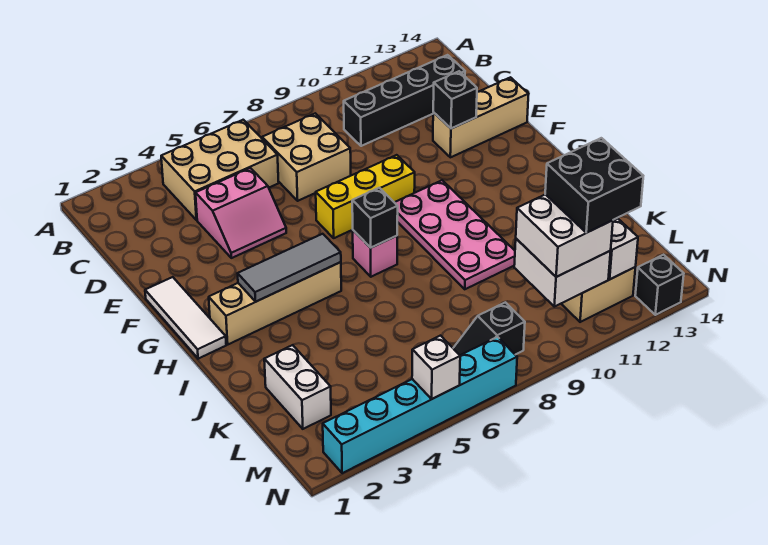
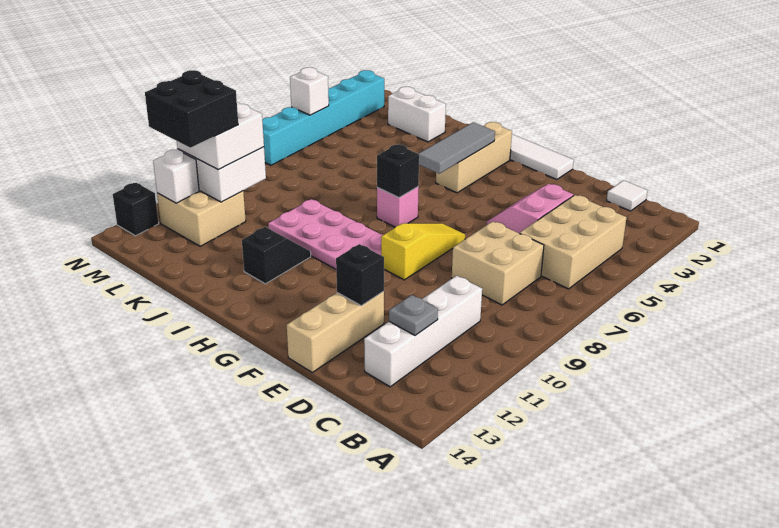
none -> white 1x1 tile [607,180,647,211]
black 1x4 brick [344,55,465,146] -> white 1x4 brick [364,276,482,387]
none -> grey 1x1 plate [389,295,438,335]
yellow 1x3 brick [316,155,415,238] -> yellow 1x3 slope [381,223,465,280]
tan 1x4 brick [209,262,341,344] -> tan 1x3 brick [436,122,512,193]
black 1x2 slope [453,302,525,355] -> black 1x2 slope moved to [242,227,311,284]

